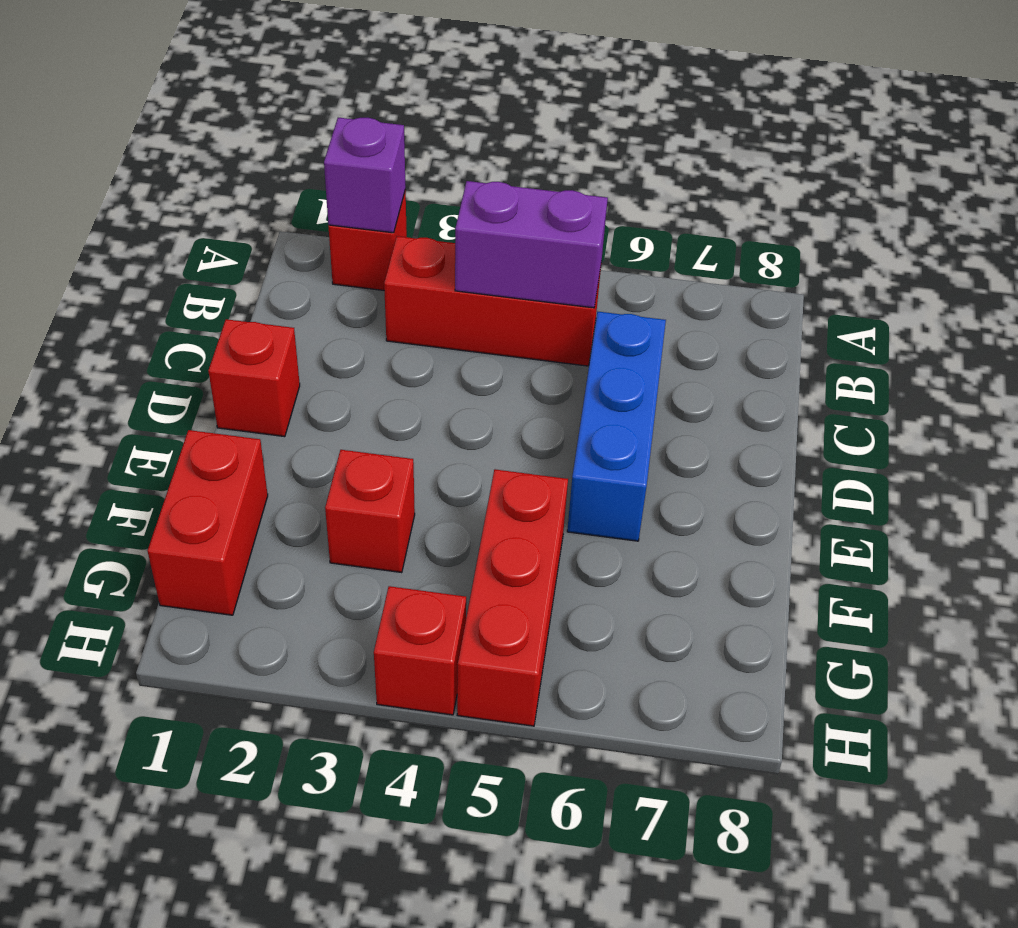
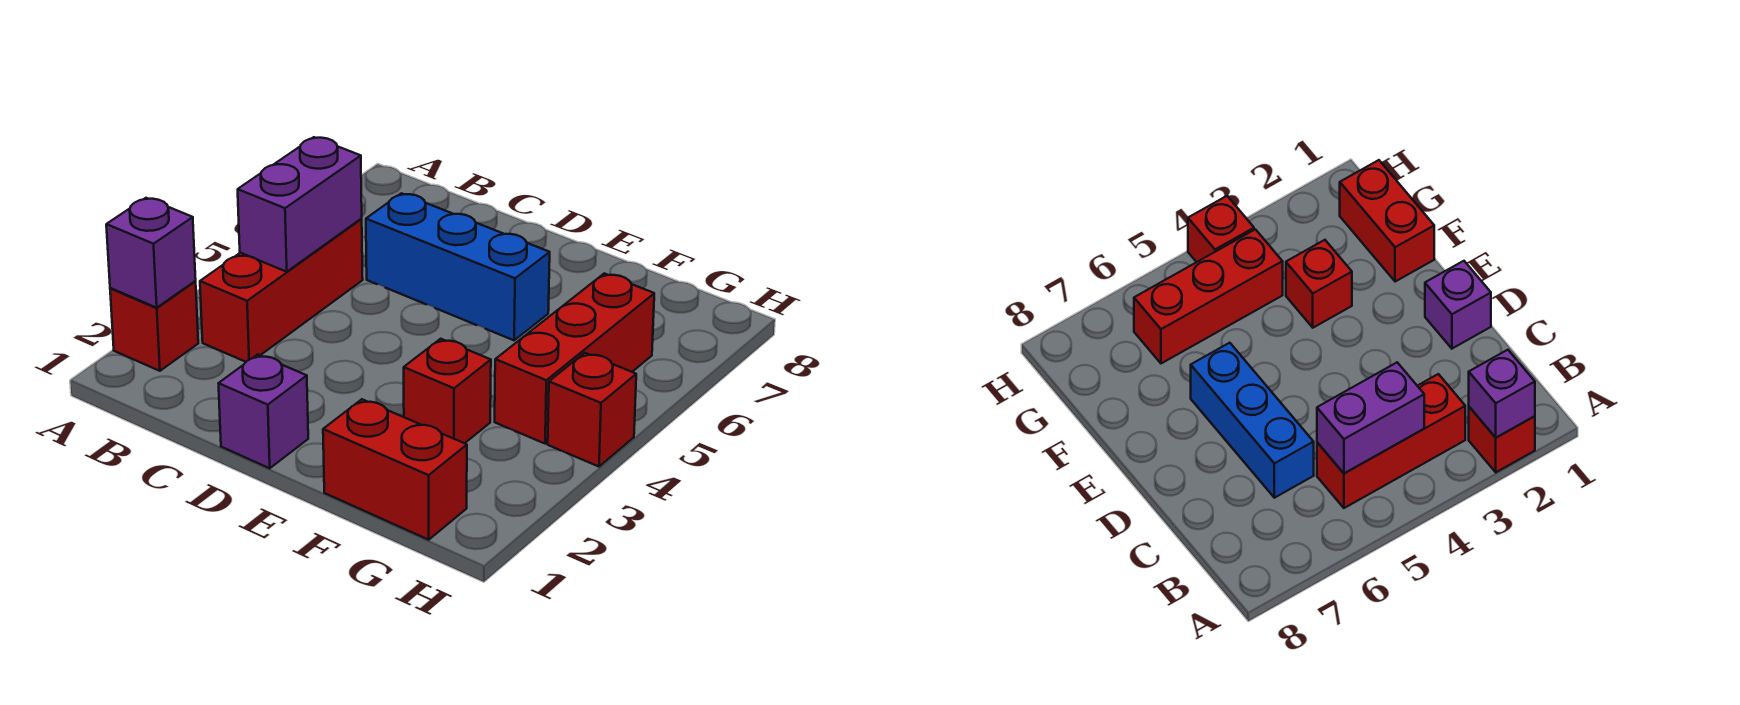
red 1x1 brick [208,319,300,437] -> purple 1x1 brick [219,354,308,468]
red 1x3 brick [457,469,568,726] -> red 1x3 brick turned to [495,273,654,444]

